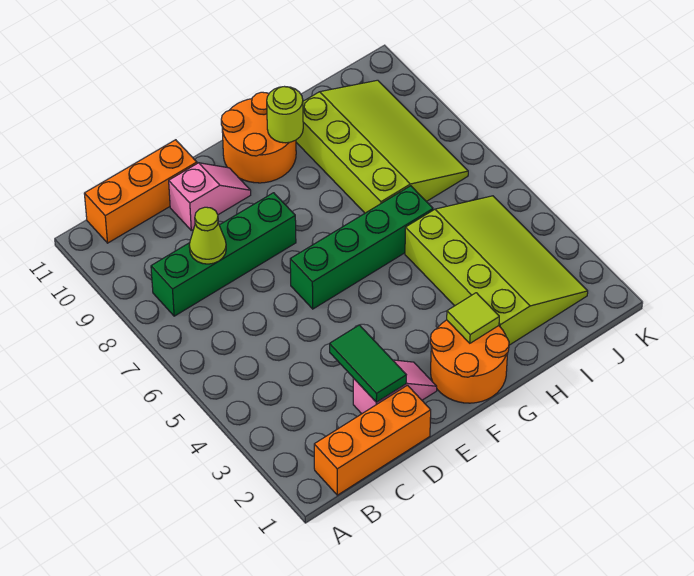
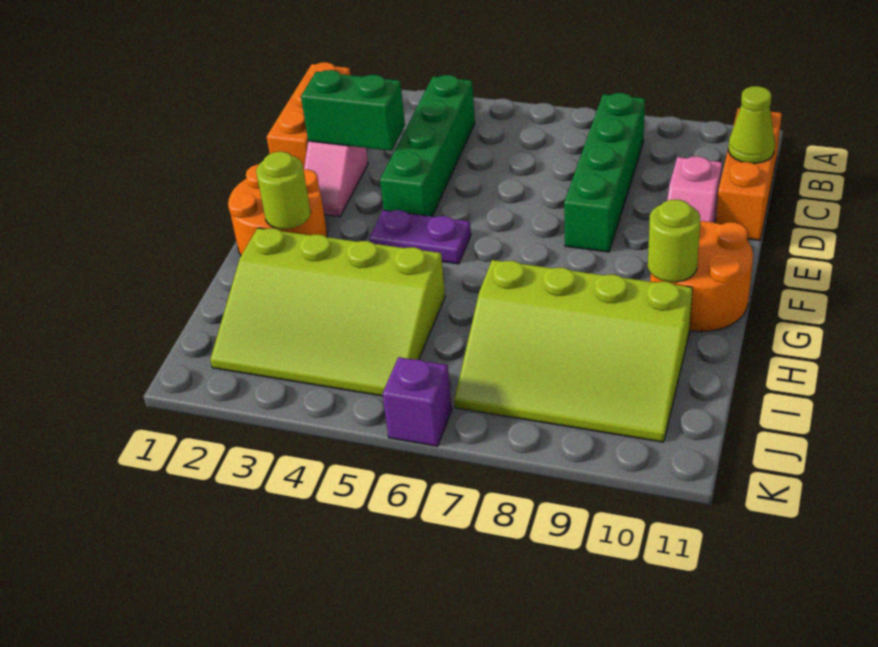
lime 1x1 cone [189,207,226,264] -> lime 1x1 cone moved to [728,86,775,163]
green 1x2 tile [330,325,406,402] -> green 1x2 brick [301,70,405,151]
green 1x4 brick [290,186,433,309] -> green 1x4 brick moved to [380,75,475,216]
none -> purple 1x2 plate [369,210,471,264]
lime 1x1 tile [447,293,499,343] -> lime 1x1 round brick [256,152,311,229]
none -> purple 1x1 brick [383,357,452,446]

